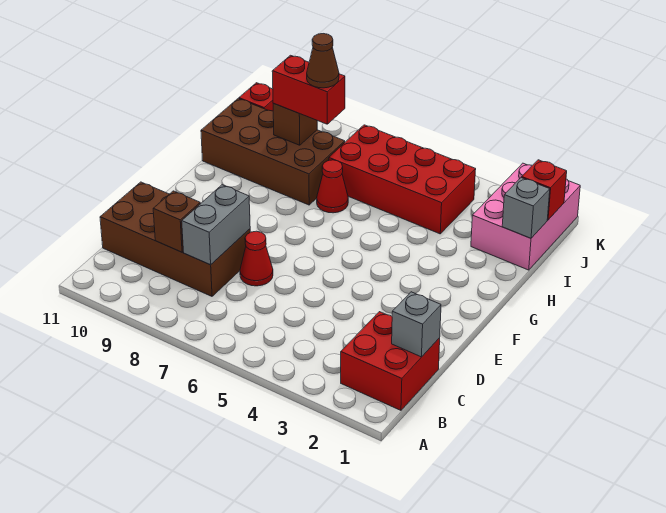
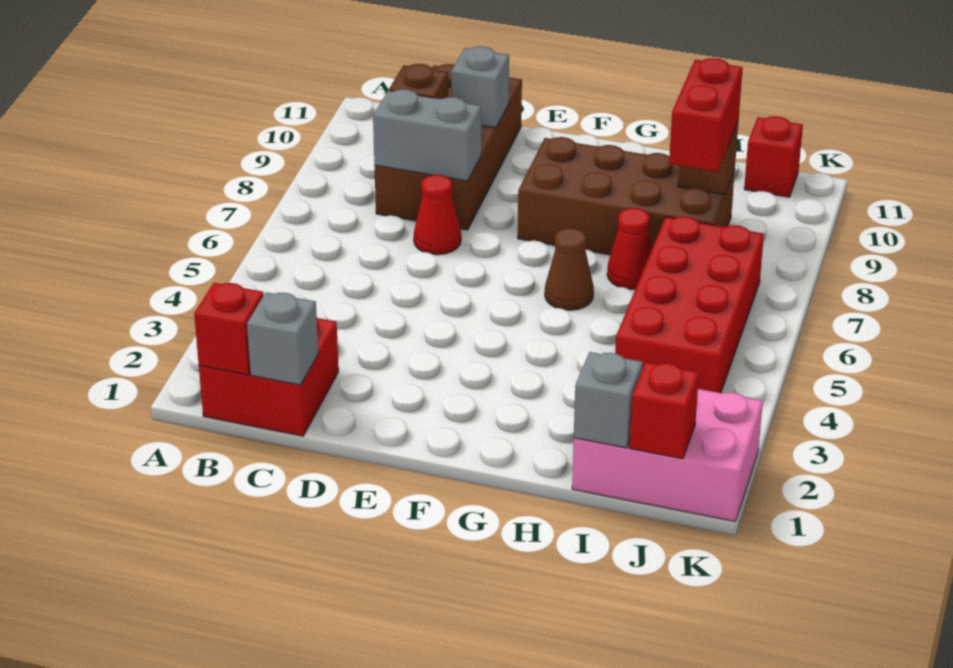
none -> red 1x1 brick [194,283,264,375]
none -> grey 1x1 brick [451,46,509,128]
brown 2x4 brick [201,99,345,205] -> brown 2x4 brick turned to [518,137,735,255]
brown 1x1 cone [307,34,339,88] -> brown 1x1 cone moved to [545,228,594,310]

